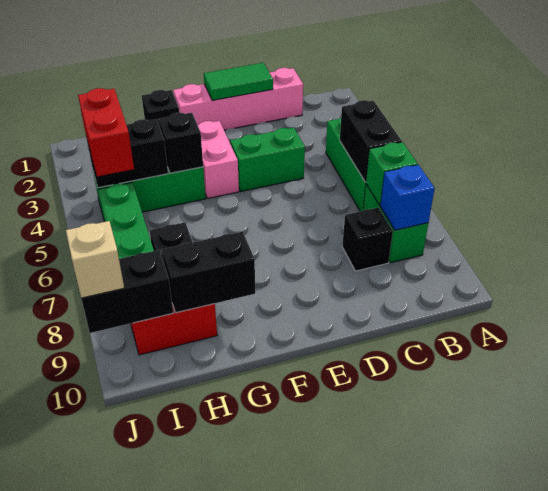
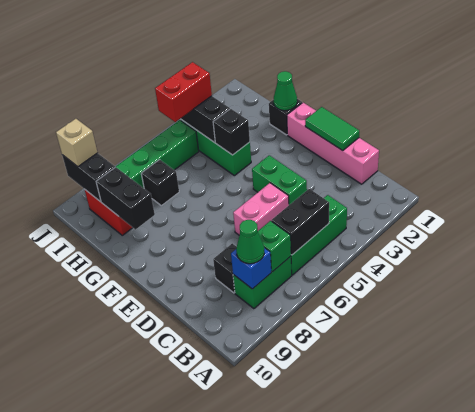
none -> green 1x1 cone [236,220,264,264]
pink 1x2 brick [198,121,239,198] -> pink 1x2 brick moved to [233,183,289,235]
none -> green 1x1 cone [274,71,297,111]

